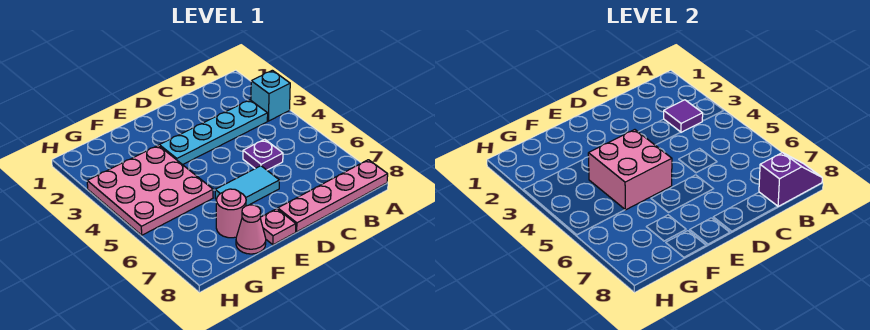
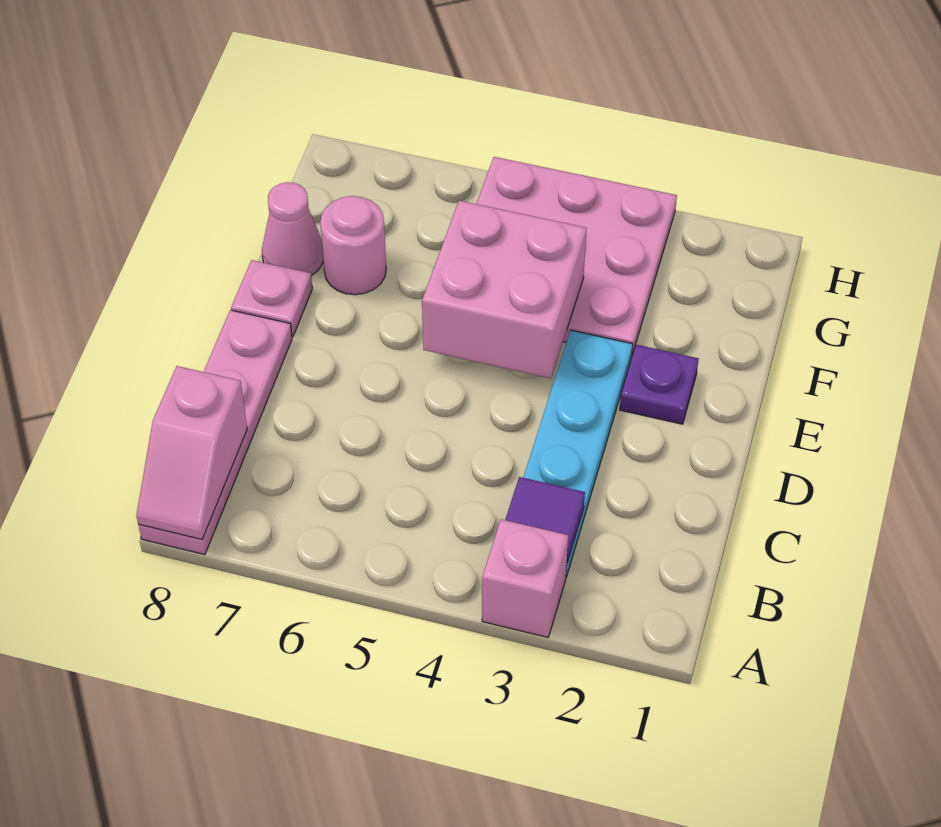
cyan 1x1 brick [251,70,290,121] -> pink 1x1 brick [482,519,568,637]
purple 1x2 slope [759,153,822,206] -> pink 1x2 slope [136,366,247,539]
purple 1x1 plate [243,139,283,170] -> purple 1x1 plate moved to [620,345,699,424]
cyan 1x2 tile [215,166,279,206] -> none

